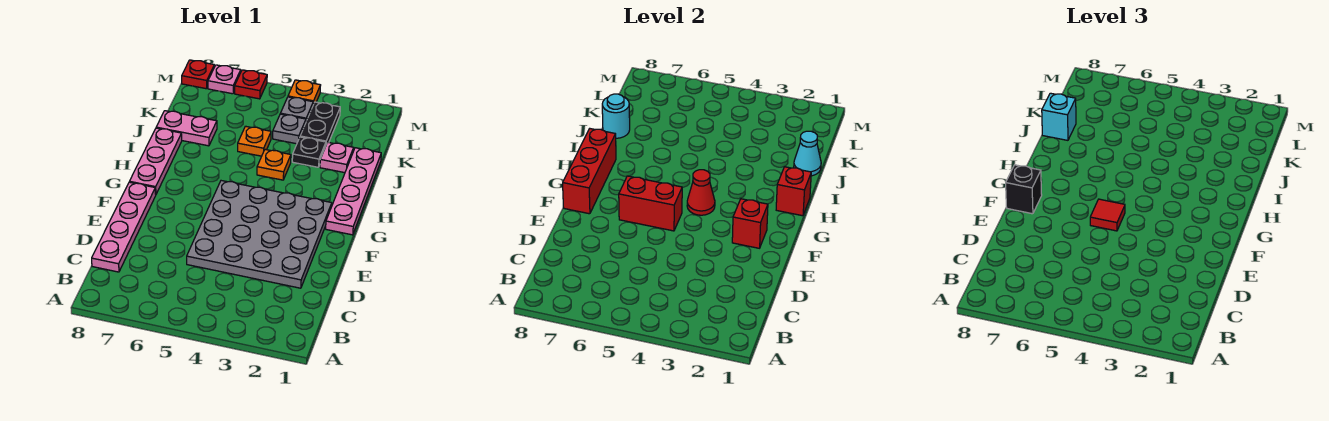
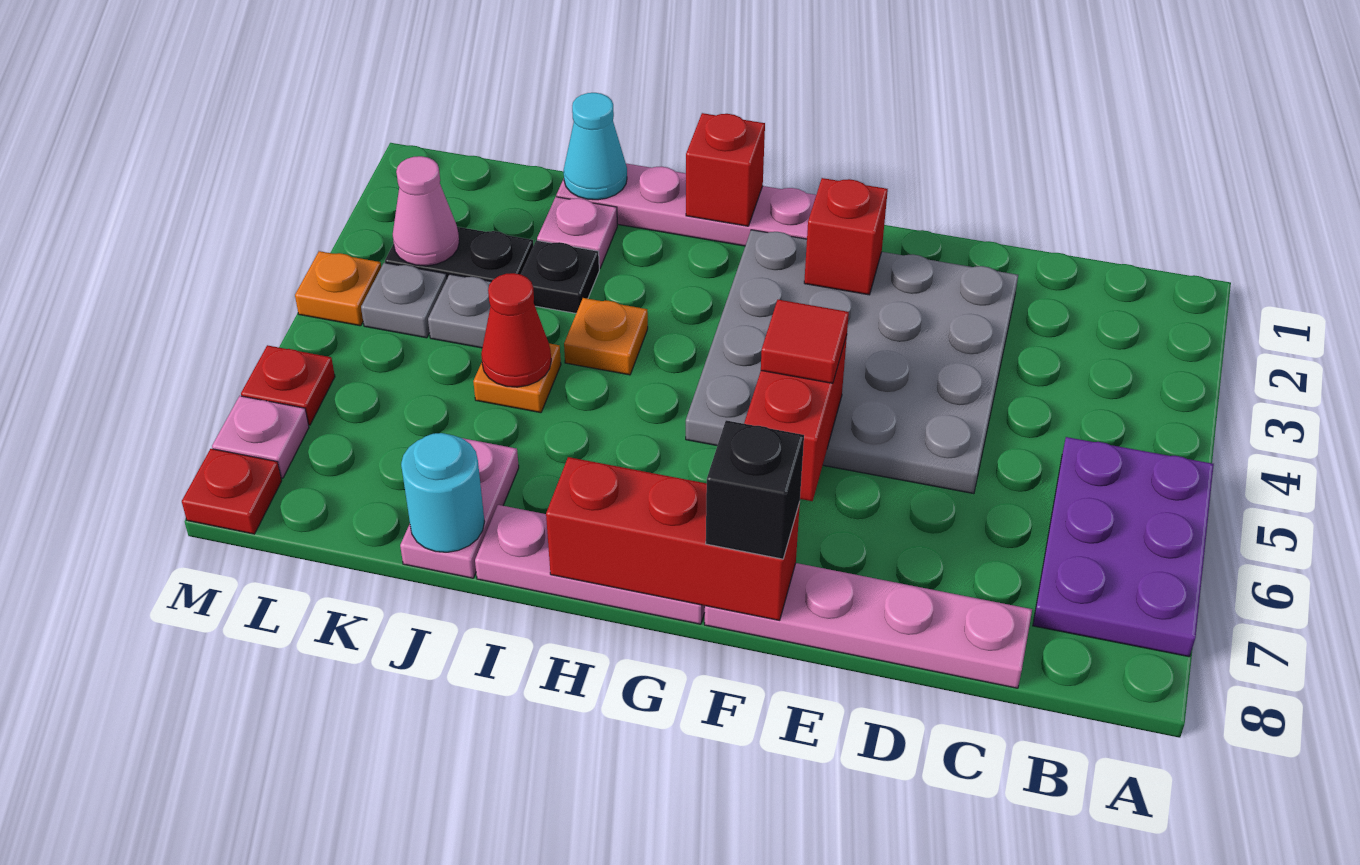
none -> purple 2x3 plate [1033,437,1214,657]
red 1x1 cone [687,170,715,215] -> red 1x1 cone moved to [481,273,551,387]
cyan 1x1 brick [1042,93,1076,140] -> none
none -> pink 1x1 cone [393,156,459,266]

